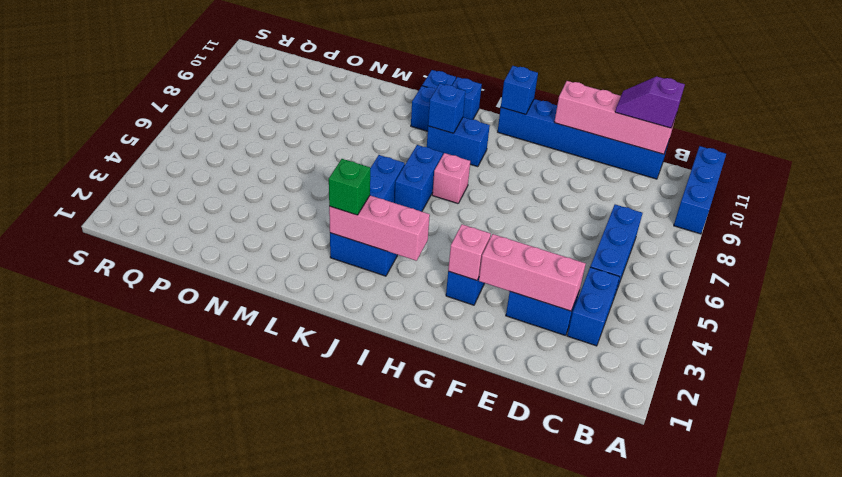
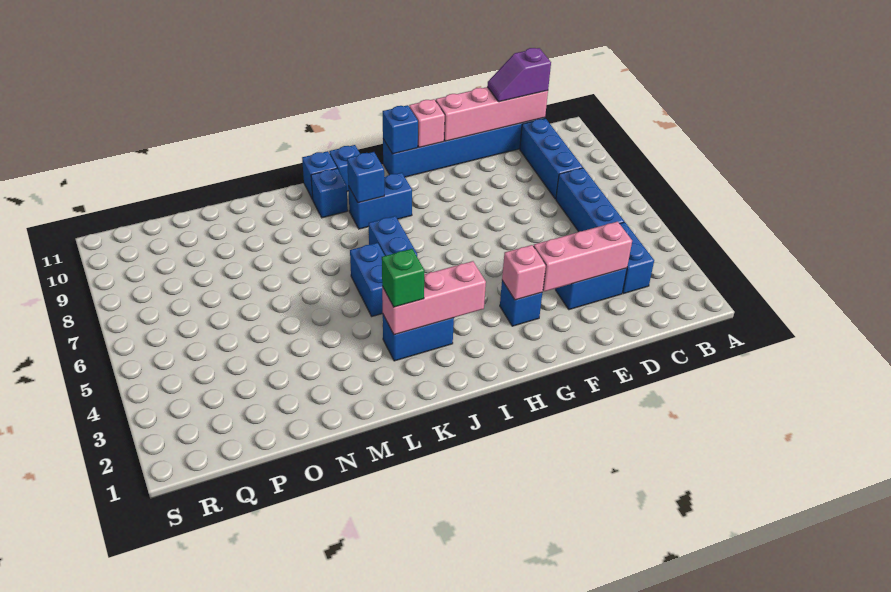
blue 1x3 brick [674,146,726,234] -> blue 1x3 brick moved to [520,118,583,199]
pink 1x1 brick [432,153,470,203] -> pink 1x1 brick moved to [409,99,445,148]

